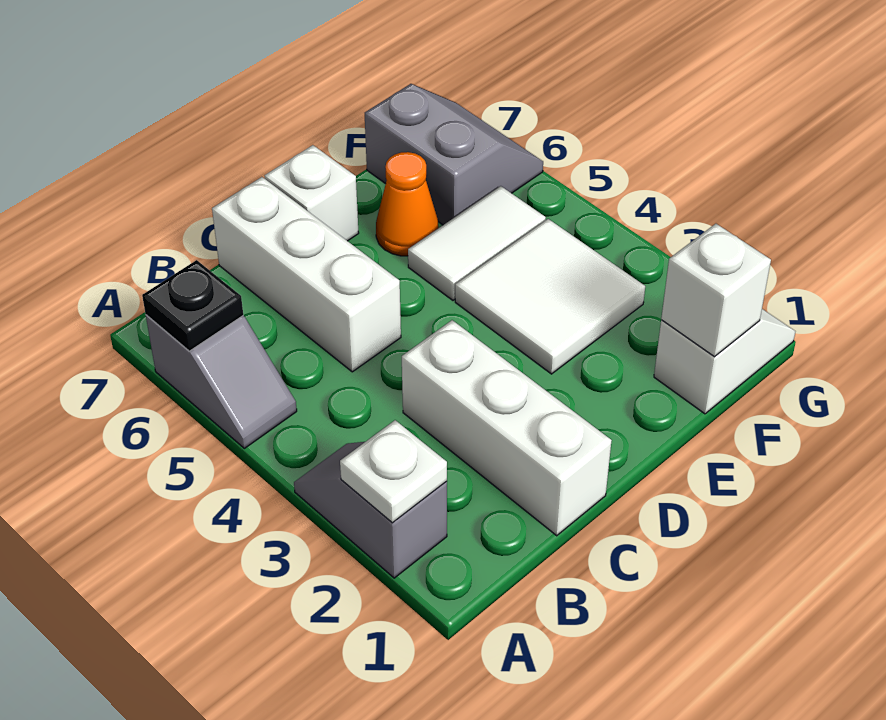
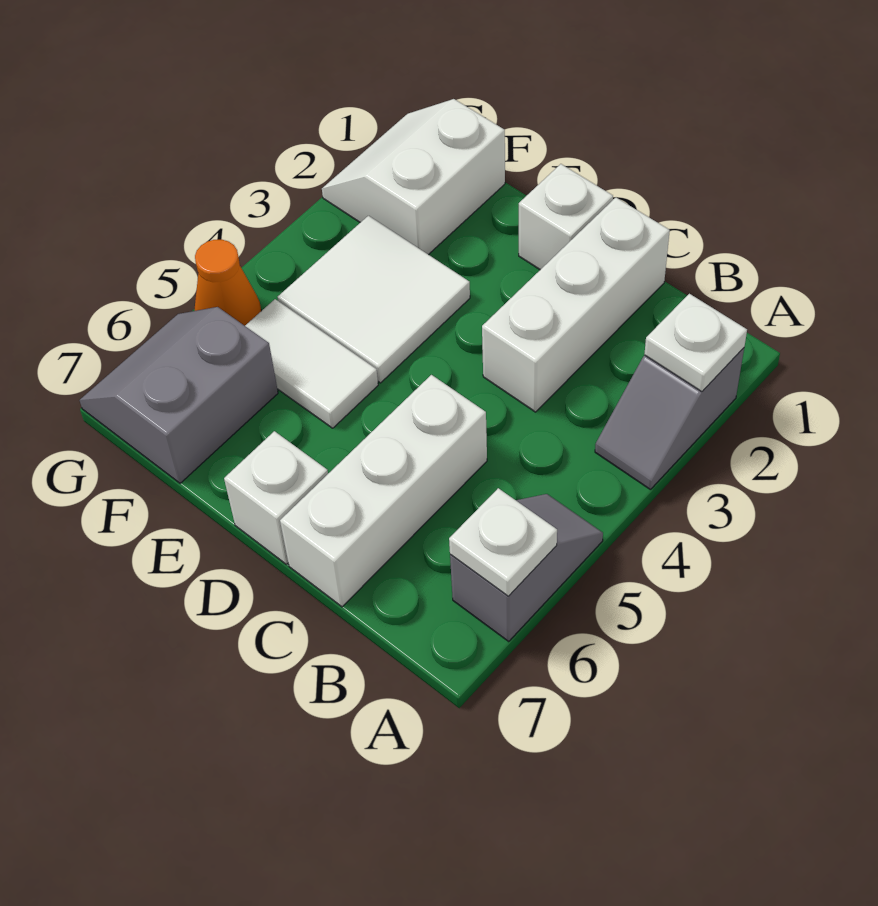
black 1x1 plate [142,260,243,351] -> white 1x1 plate [449,488,557,596]
orange 1x1 cone [376,152,438,256] -> orange 1x1 cone moved to [195,240,261,326]
white 1x2 slope [654,309,795,414] -> white 2x2 slope [322,99,505,255]
white 1x1 brick [661,224,771,357] -> white 1x1 brick moved to [519,164,613,270]

